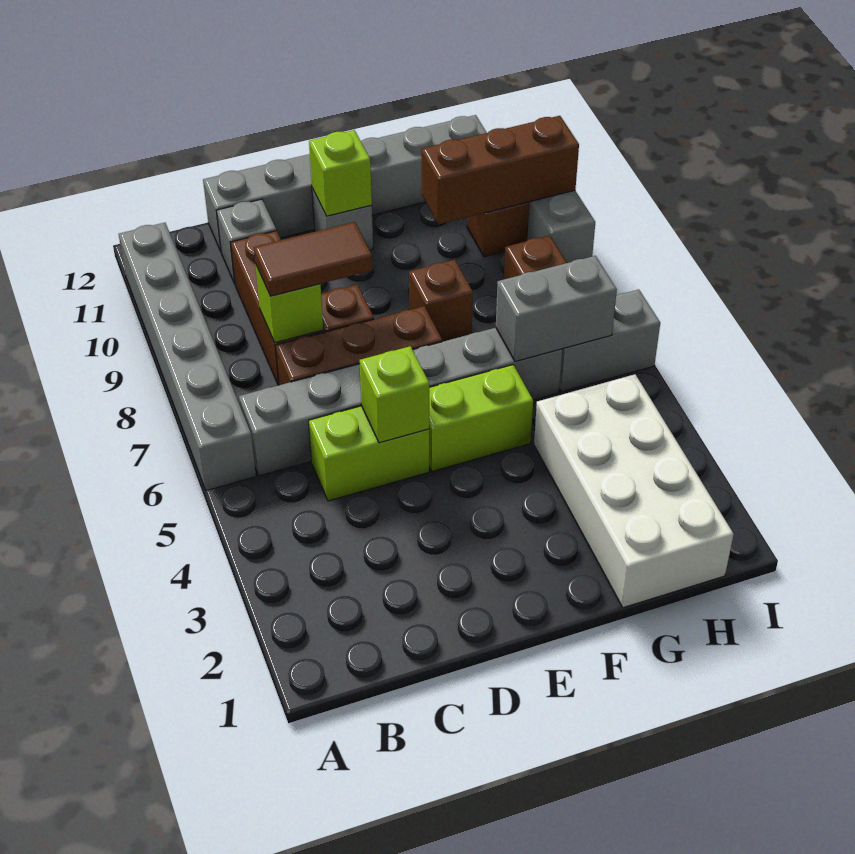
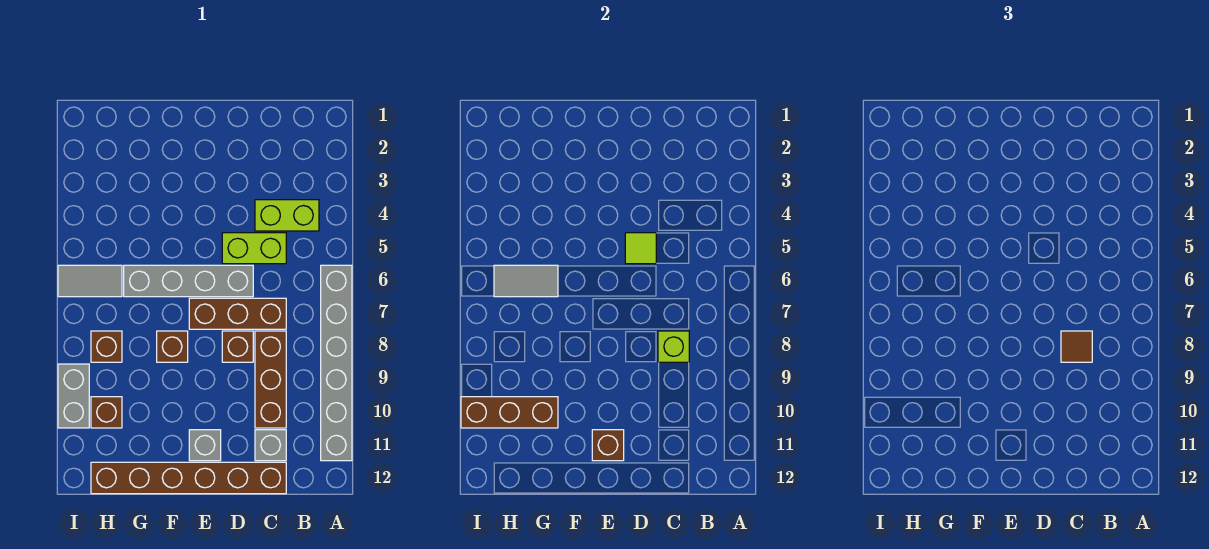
grey 1x6 brick [239,328,562,476] -> grey 1x4 brick [124,265,253,297]
brown 1x2 tile [254,222,372,296] -> brown 1x1 tile [1061,331,1092,362]
grey 1x6 brick [203,115,487,251] -> brown 1x6 brick [91,462,286,494]
lime 1x1 brick [360,346,429,443] -> lime 1x1 tile [625,233,656,264]
lime 1x2 brick [429,365,533,471] -> lime 1x2 brick moved to [255,200,319,231]
lime 1x1 brick [309,130,372,216] -> brown 1x1 brick [592,430,624,461]
white 2x4 brick [534,374,734,608] -> none
grey 1x2 brick [496,256,617,361] -> grey 1x2 tile [494,265,558,297]
grey 1x2 brick [559,290,660,392] -> grey 1x2 tile [58,265,122,297]

